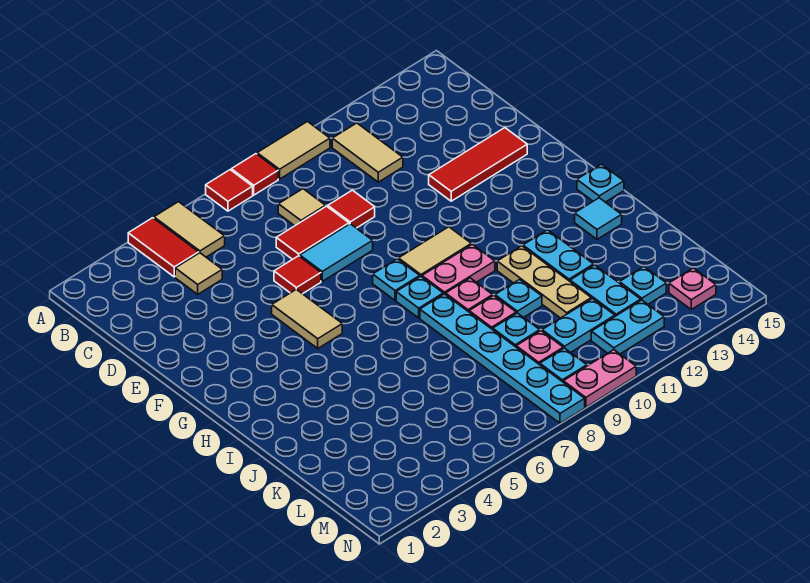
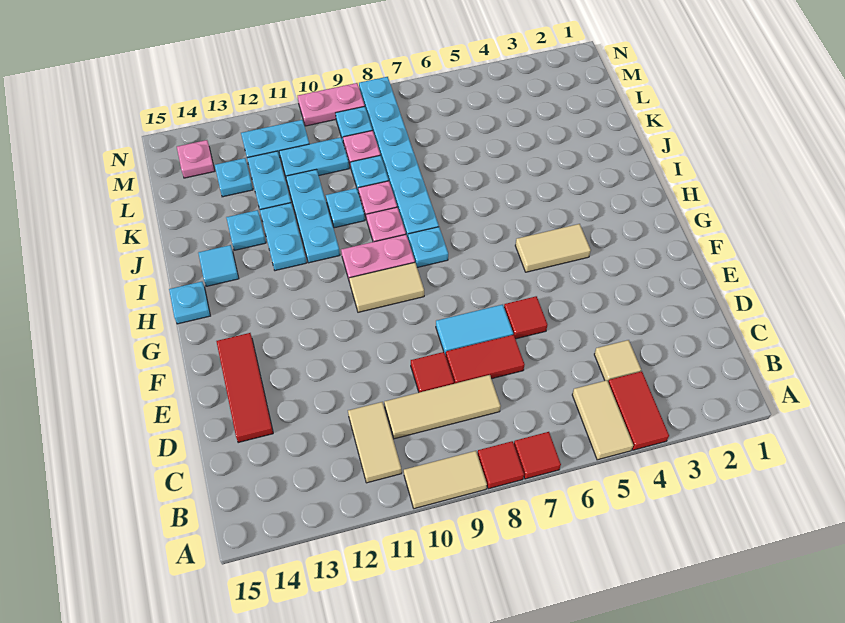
tan 1x1 tile [278,189,325,226] -> tan 1x3 tile [384,375,501,439]
red 1x3 tile [429,128,527,201] -> red 1x3 tile turned to [216,333,273,443]
tan 1x2 tile [272,289,342,348] -> tan 1x2 tile turned to [515,224,591,272]
cyan 1x1 plate [373,259,420,300] -> cyan 1x1 plate moved to [226,210,266,250]
tan 1x3 plate [497,246,591,318] -> cyan 1x3 plate [286,169,340,263]

